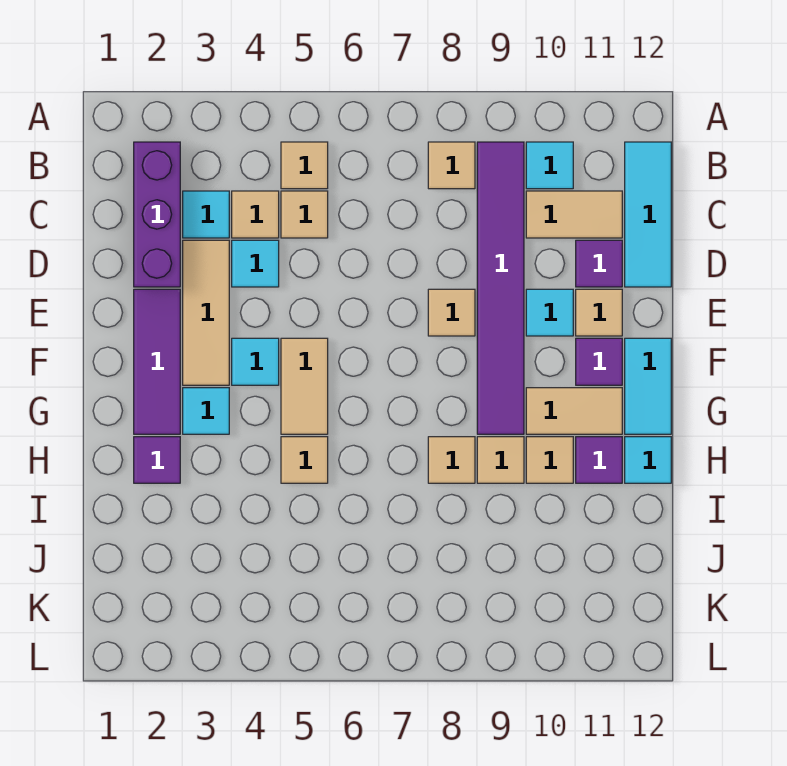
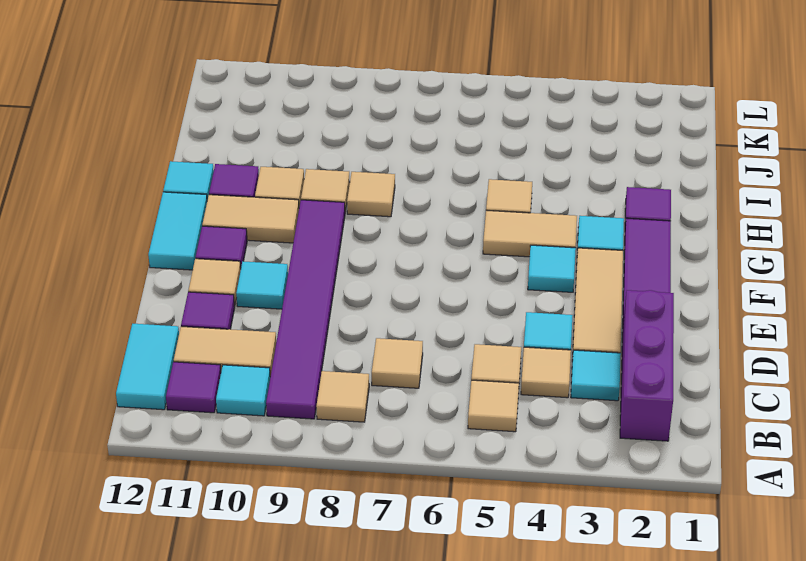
none -> purple 1x1 tile [166,362,221,413]
cyan 1x3 tile [625,142,671,287] -> cyan 1x2 tile [116,324,179,410]
tan 1x1 tile [428,289,475,336] -> tan 1x1 tile moved to [372,338,423,388]
tan 1x2 tile [281,338,328,434] -> tan 1x2 tile turned to [483,210,577,257]

